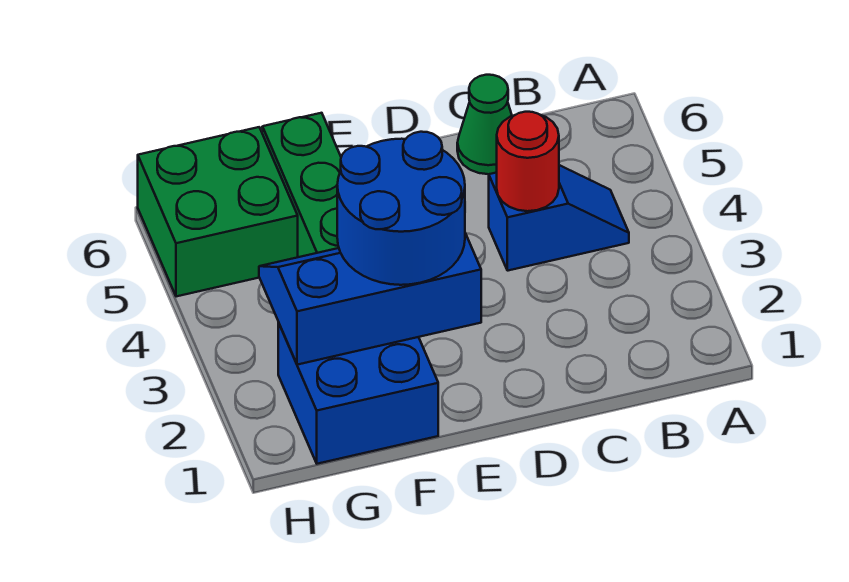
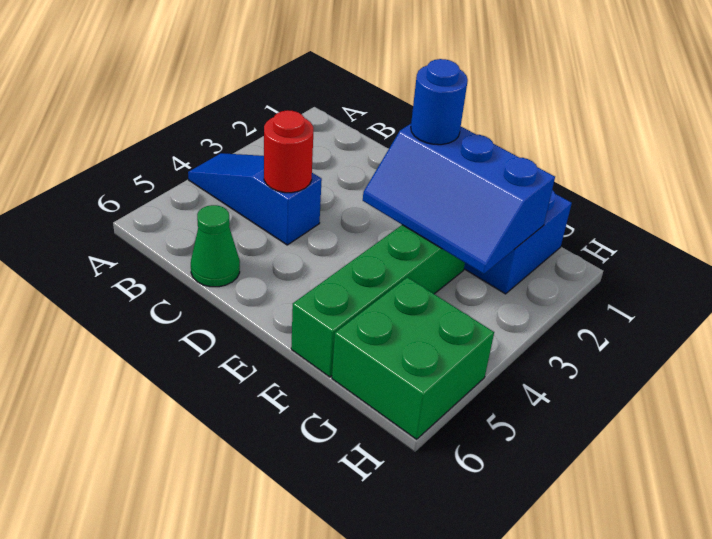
blue 1x2 slope [489,165,629,271] -> blue 1x3 slope [188,153,322,245]
blue 2x2 round brick [337,132,465,285] -> blue 1x1 round brick [411,59,468,145]

